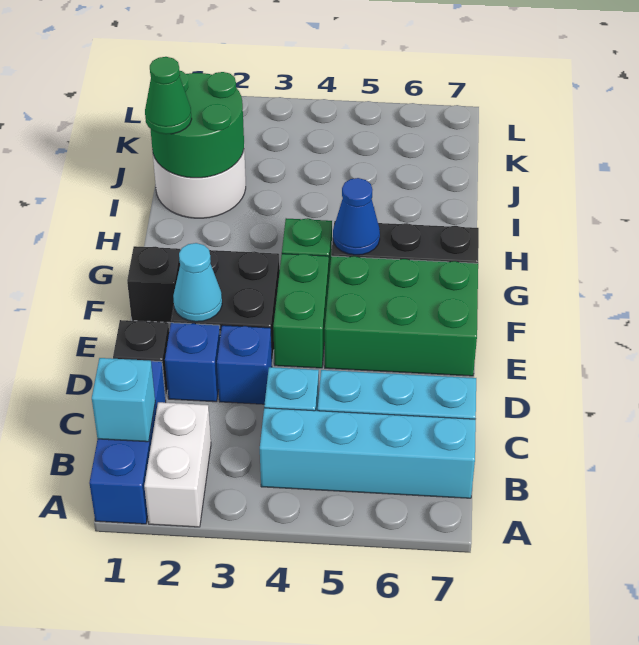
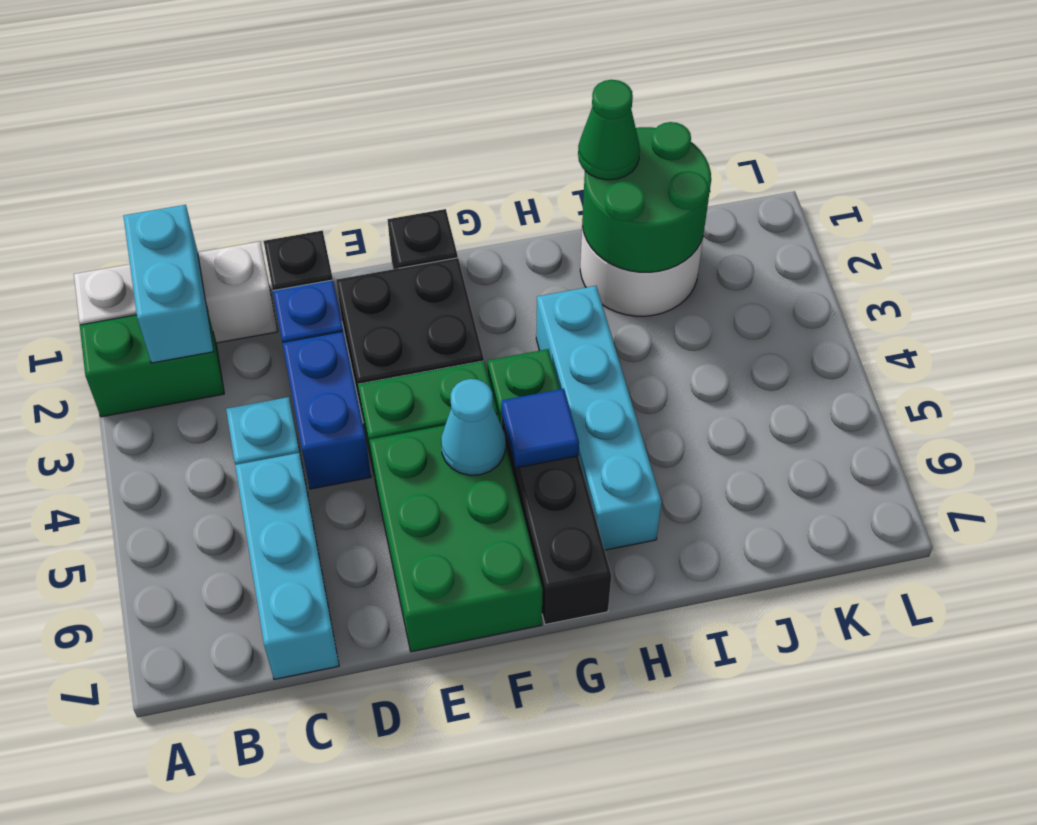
blue 1x3 brick [89,361,166,524] -> white 1x3 brick [74,241,278,343]
white 1x2 brick [144,402,211,527] -> green 1x2 brick [80,306,224,417]
cyan 1x1 brick [92,358,155,442] -> cyan 1x2 brick [124,205,214,363]
cyan 1x4 brick [260,408,476,498] -> cyan 1x4 brick moved to [536,286,662,550]
blue 1x1 brick [217,325,272,404] -> blue 1x2 brick [282,332,371,489]
cyan 1x1 cone [173,243,222,322] -> cyan 1x1 cone moved to [441,379,506,475]
blue 1x1 cone [333,178,380,255] -> blue 1x1 tile [501,389,579,468]

